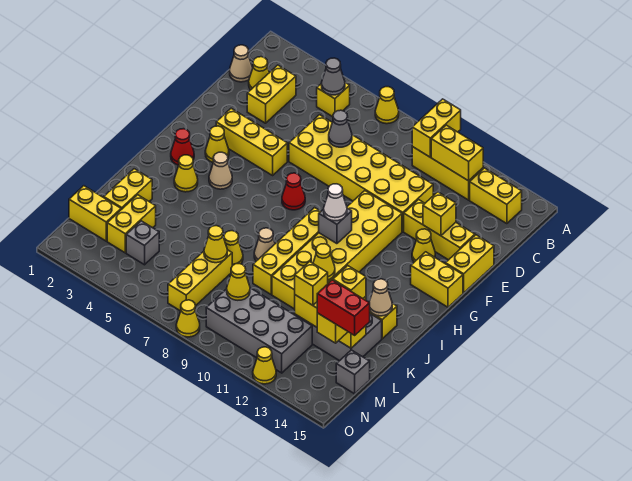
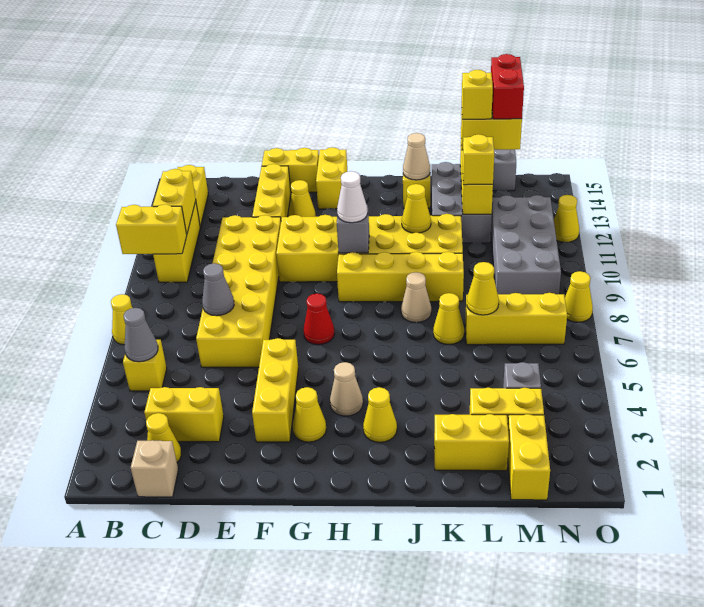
tan 1x1 cone [230,45,253,82] -> tan 1x1 brick [131,440,178,497]
yellow 1x1 brick [423,192,456,236] -> none
red 1x1 cone [171,129,194,165] -> none
yellow 1x1 cone [227,264,250,300] -> none

